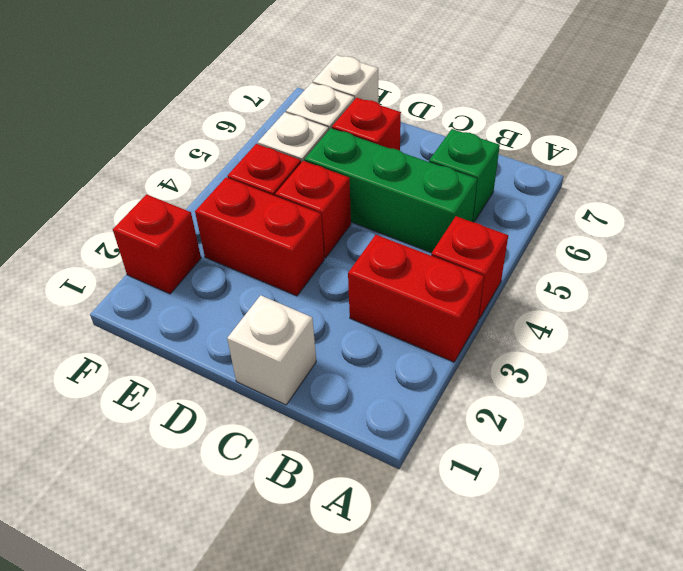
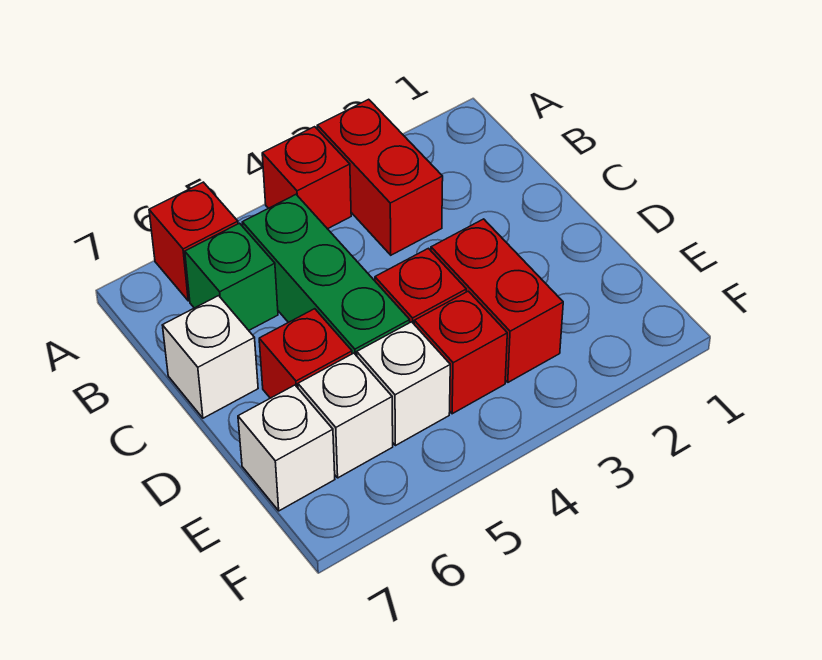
white 1x1 brick [227,295,316,405] -> white 1x1 brick moved to [162,296,258,418]
red 1x1 brick [113,194,201,294] -> red 1x1 brick moved to [149,182,238,301]

